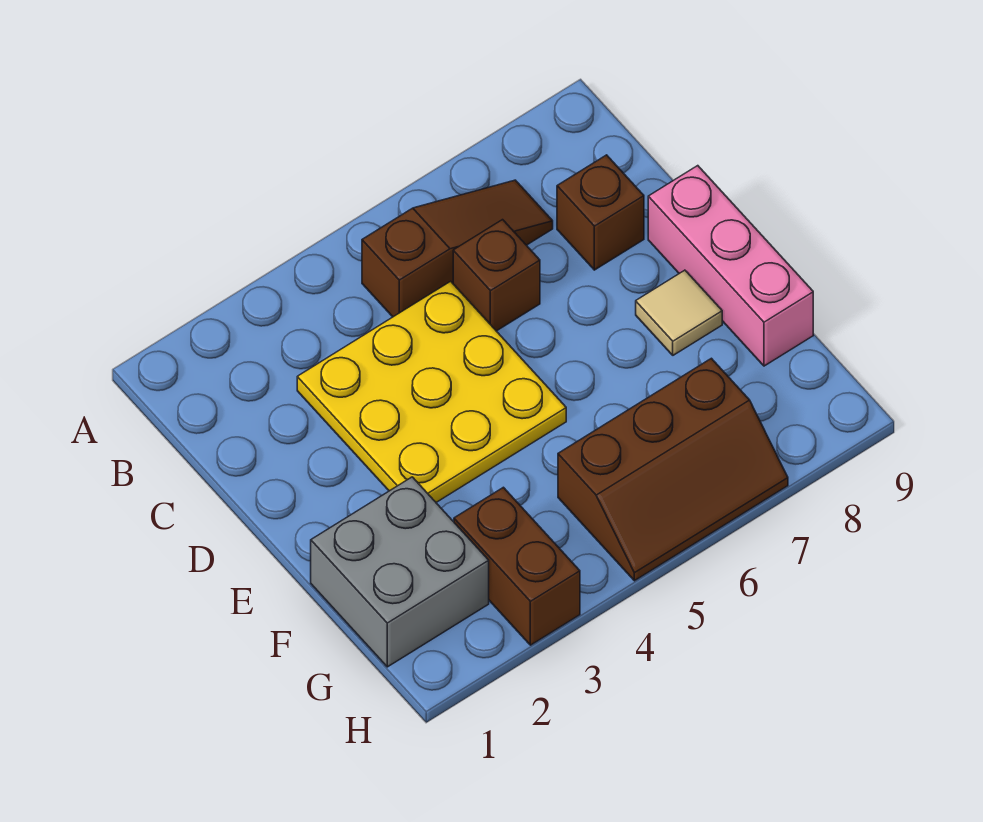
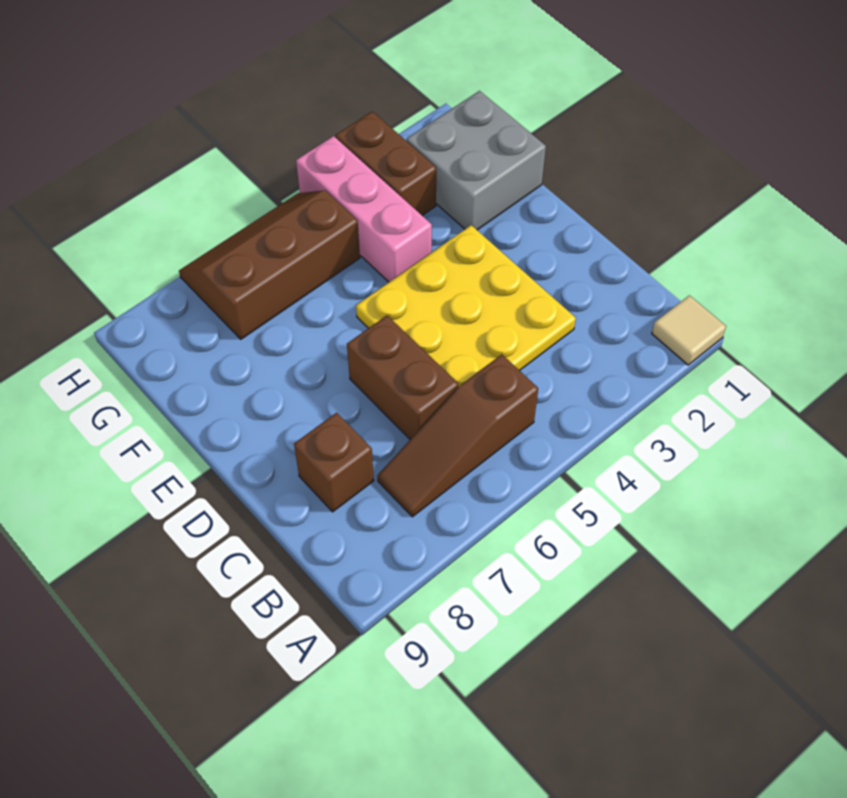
brown 1x1 brick [453,220,540,331] -> brown 1x2 brick [347,316,458,439]
pink 1x3 brick [648,166,813,366] -> pink 1x3 brick moved to [296,136,432,282]
tan 1x1 tile [636,270,722,355] -> tan 1x1 tile moved to [652,295,726,365]

